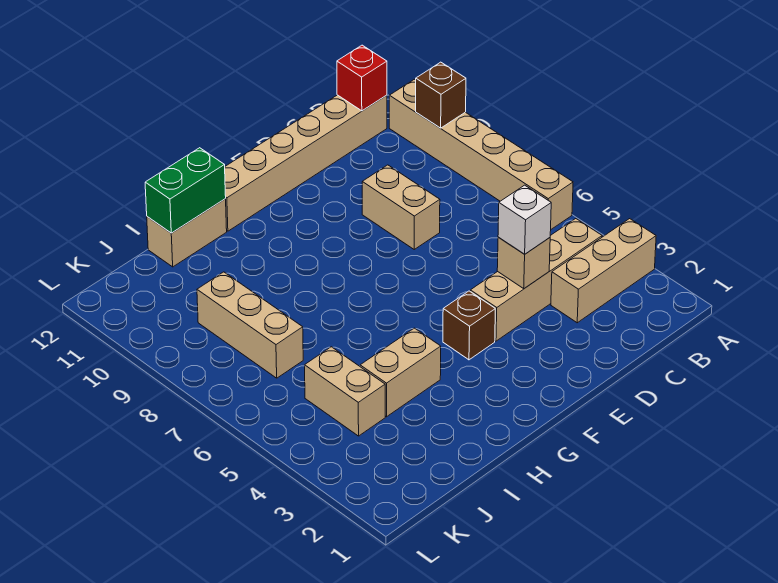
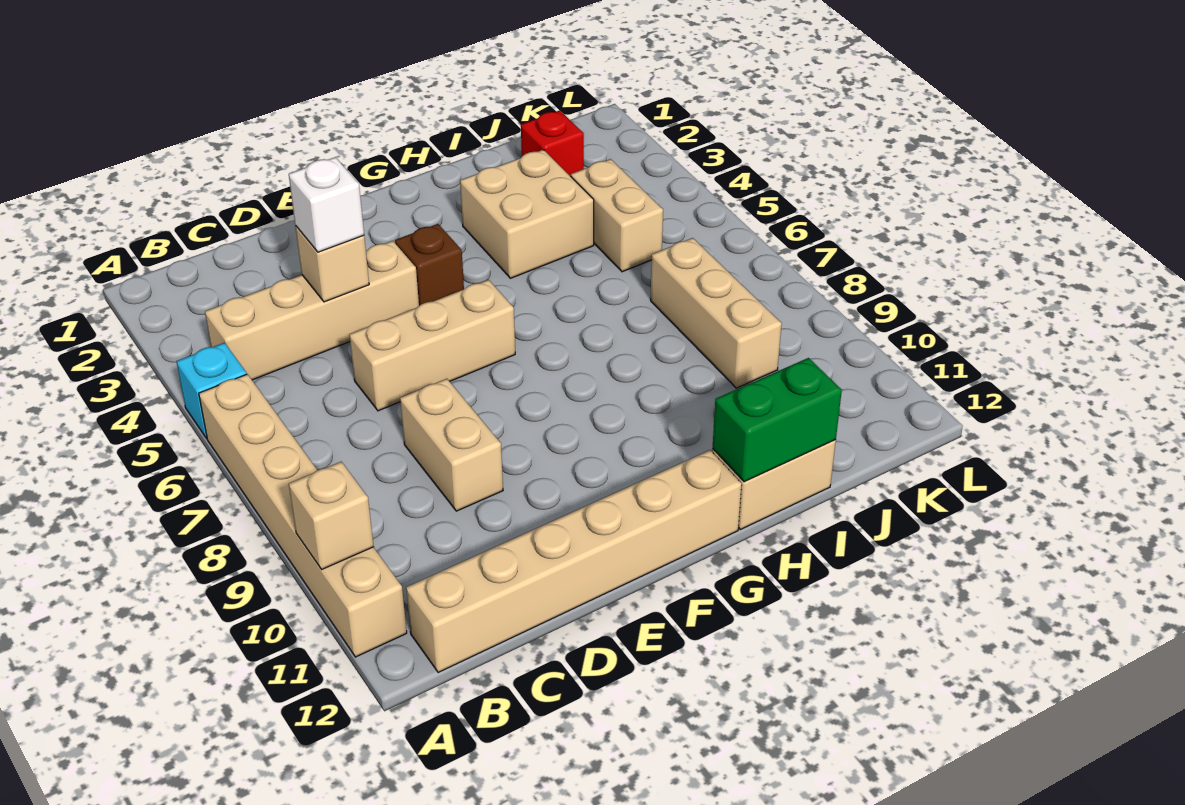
tan 1x3 brick [551,219,656,323] -> tan 1x3 brick moved to [349,280,515,411]
none -> cyan 1x1 brick [177,343,247,439]
brown 1x1 brick [416,62,466,128] -> tan 1x1 brick [289,462,374,569]
red 1x1 brick [337,45,387,111] -> red 1x1 brick moved to [521,110,584,176]
tan 1x2 brick [360,328,441,417] -> tan 2x2 brick [460,150,594,278]

